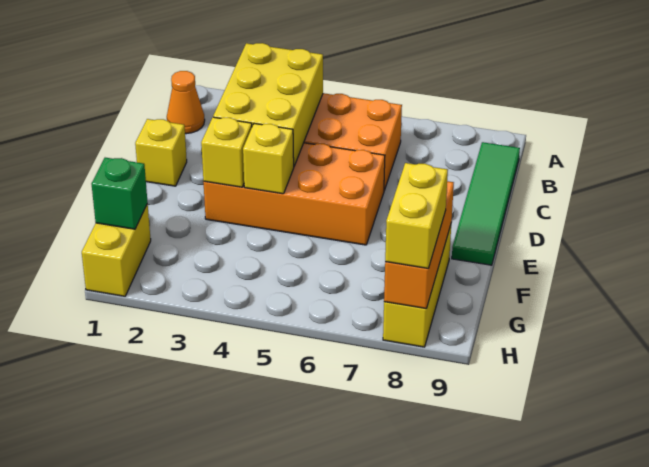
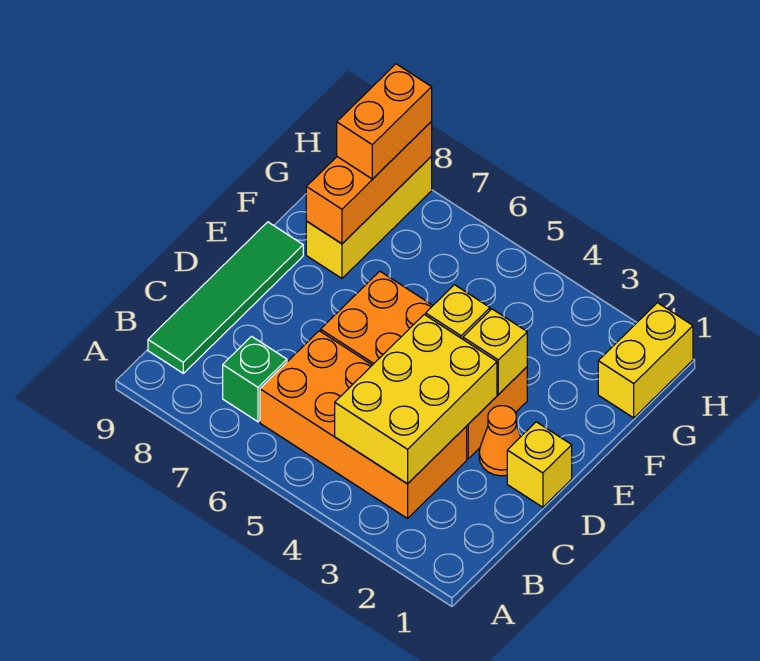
orange 1x1 cone [167,71,205,134] -> orange 1x1 cone moved to [479,406,520,476]
green 1x1 brick [92,158,148,229] -> green 1x1 brick moved to [223,336,287,422]
yellow 1x2 brick [385,163,448,269] -> orange 1x2 brick [337,64,432,179]

